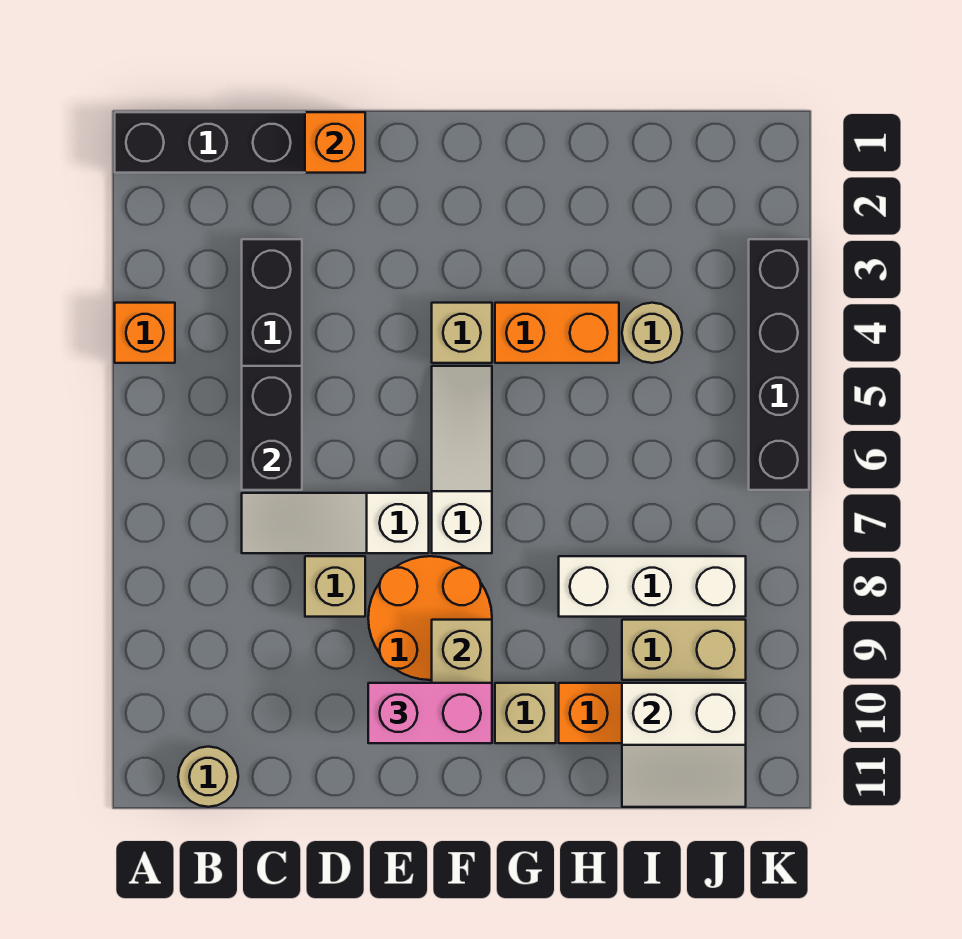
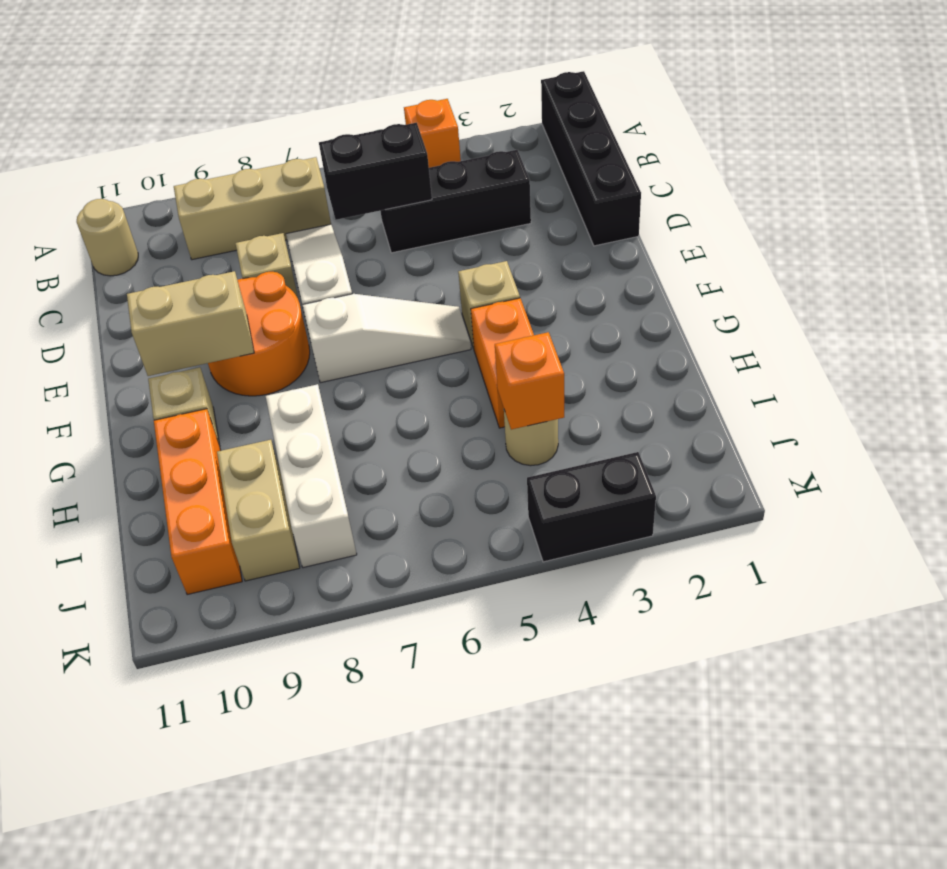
none -> tan 1x3 brick [174,157,331,260]
orange 1x1 brick [305,112,365,173] -> orange 1x1 brick moved to [495,332,564,430]
pink 1x2 brick [368,683,492,743] -> none
white 2x2 slope [622,683,746,807] -> none
black 1x4 brick [749,239,809,490] -> black 1x2 brick [527,452,656,562]

